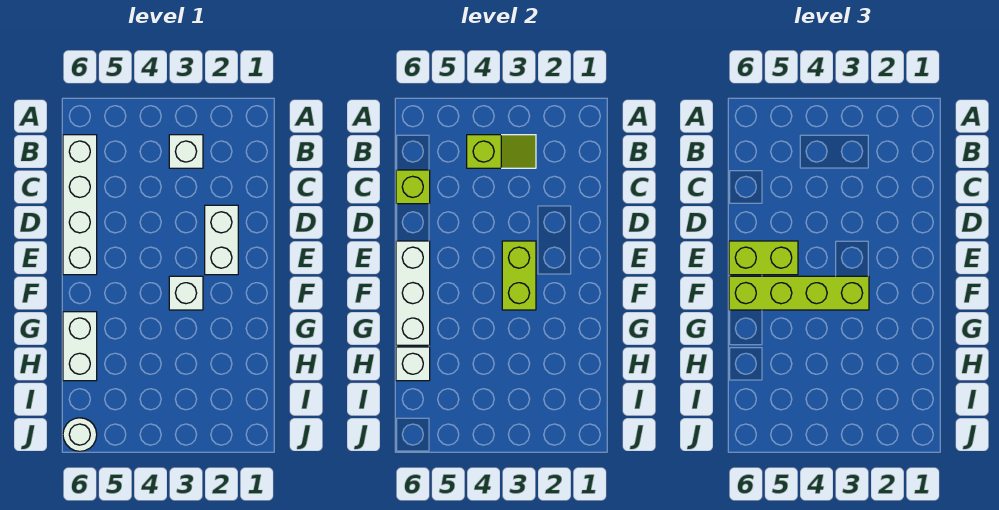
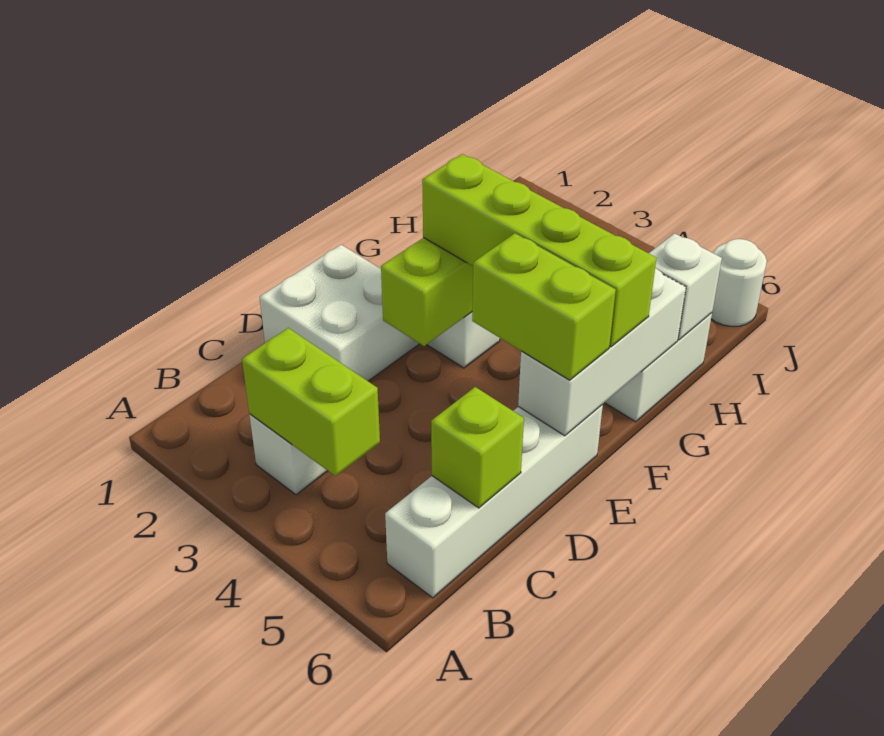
lime 1x2 slope [467,135,536,168] -> lime 1x2 brick [242,328,380,476]
white 1x2 brick [205,205,238,275] -> white 2x2 brick [260,245,419,381]

